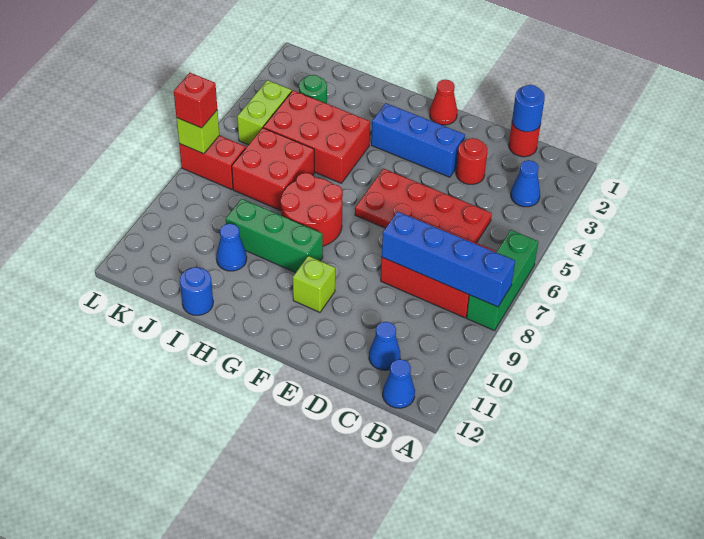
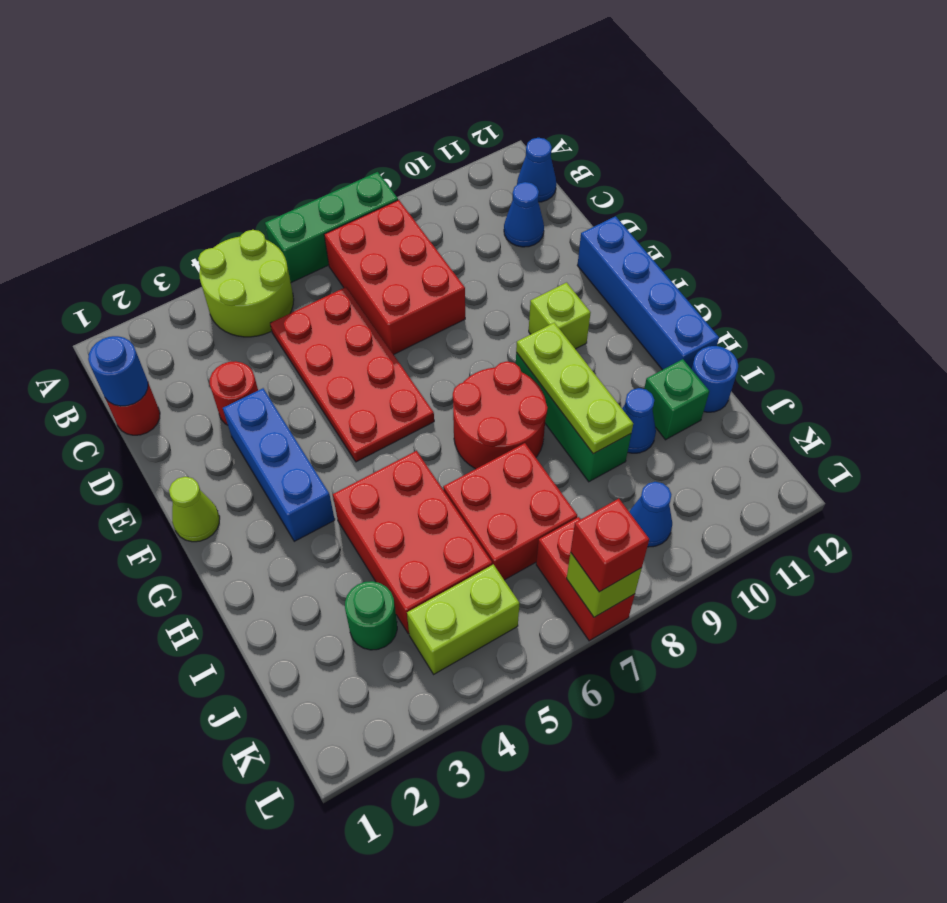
none -> lime 2x2 round brick [198,230,294,337]
blue 1x4 brick [382,211,515,307] -> blue 1x4 brick moved to [577,216,719,370]
blue 1x1 cone [511,160,540,207] -> blue 1x1 cone moved to [629,482,672,547]
red 1x1 cone [430,80,457,125] -> lime 1x1 cone [169,477,220,542]
none -> lime 1x3 plate [516,323,633,454]
none -> green 1x1 brick [644,359,709,440]

